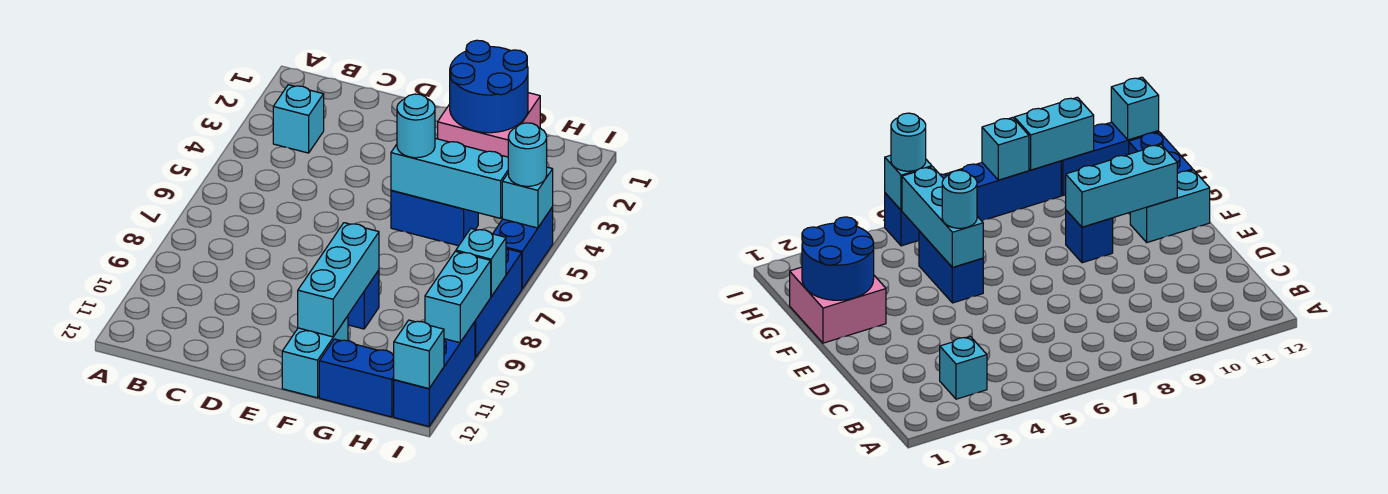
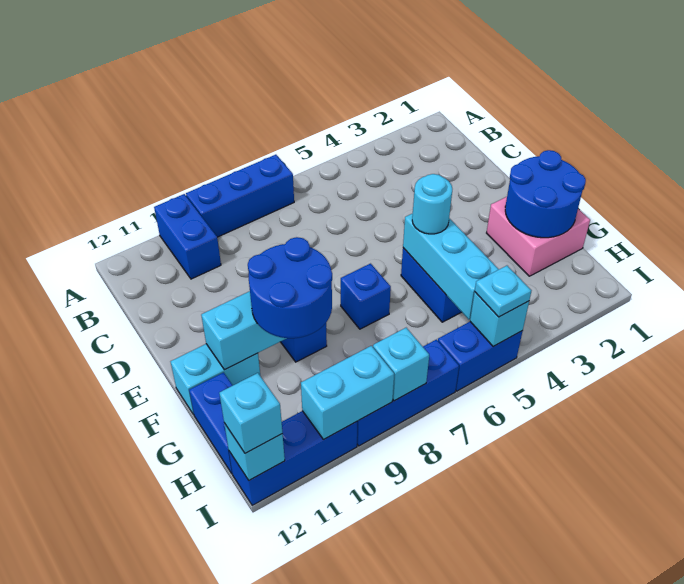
none -> blue 1x3 brick [186,155,294,237]
none -> blue 1x2 brick [154,194,221,279]
cyan 1x1 brick [273,85,324,153] -> cyan 1x1 brick moved to [219,373,282,453]
none -> blue 1x1 brick [341,264,391,329]
none -> blue 2x2 round brick [248,237,332,338]
cyan 1x1 round brick [508,123,547,186] -> cyan 1x1 plate [475,266,531,317]

